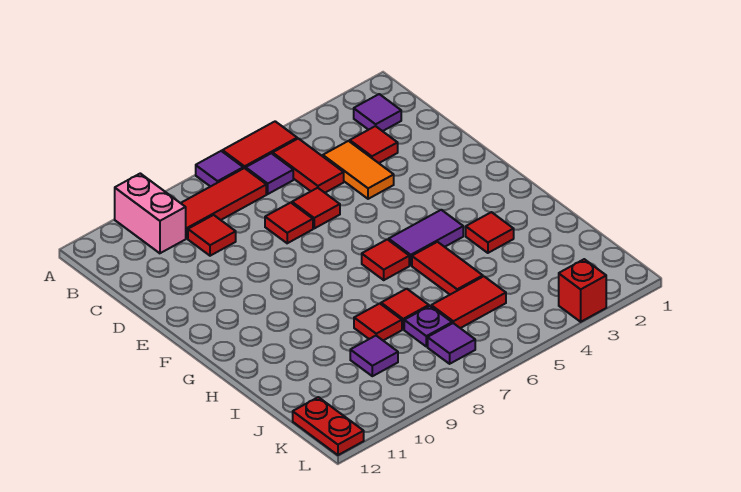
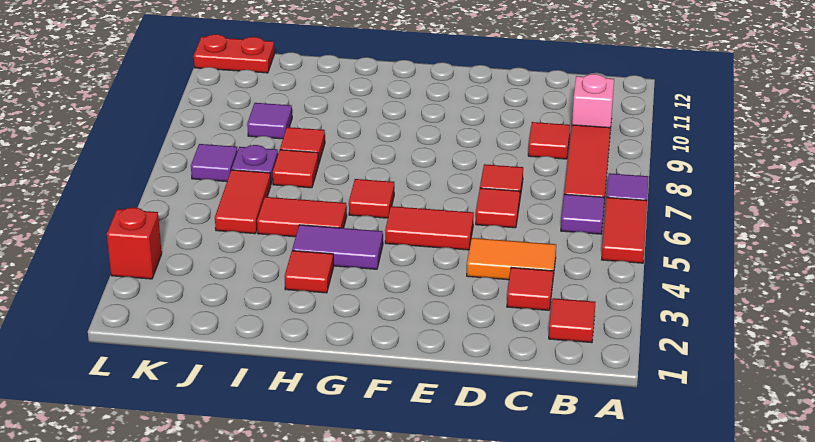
pink 1x2 brick [115,173,186,253] -> pink 1x1 brick [572,74,614,130]
purple 1x1 tile [354,94,401,131] -> red 1x1 tile [549,298,595,343]
red 1x2 tile [273,139,344,193] -> red 1x2 tile moved to [385,206,474,250]
purple 1x2 tile [389,210,463,265] -> purple 1x2 tile turned to [292,225,383,269]

